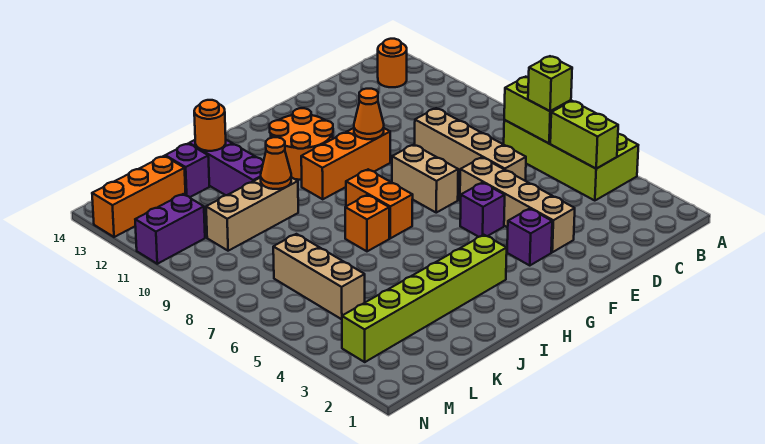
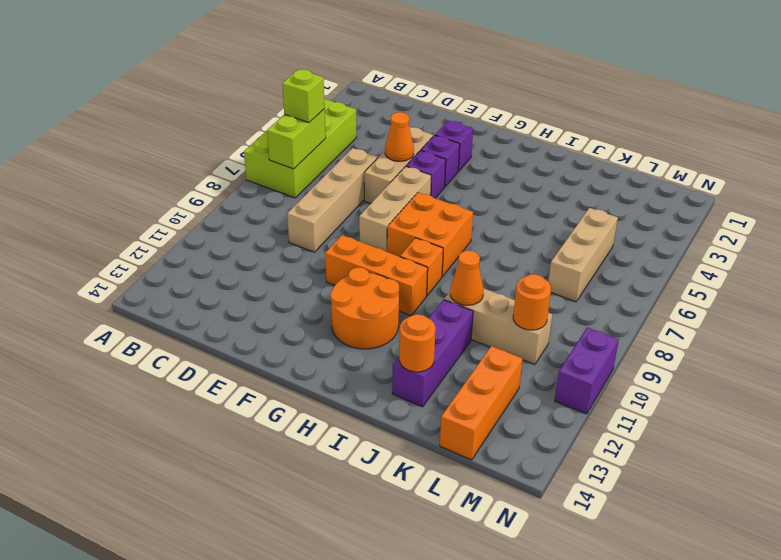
lime 1x2 brick [550,101,618,169] -> none
orange 1x1 round brick [378,39,407,87] -> orange 1x1 round brick moved to [513,274,551,330]
tan 1x4 brick [460,157,575,252] -> tan 1x3 brick [364,127,433,203]
tan 1x2 brick [392,145,458,213] -> tan 1x3 brick [359,166,431,252]
orange 1x1 cone [354,89,384,139] -> orange 1x1 cone moved to [385,112,414,161]
lime 1x6 brick [342,235,507,362] -> none
orange 1x2 brick [346,169,413,238] -> orange 2x2 brick [387,192,473,276]
orange 1x1 brick [345,195,389,251] -> orange 1x1 brick moved to [400,238,443,295]
purple 1x1 brick [165,144,209,197] -> purple 1x1 brick moved to [421,135,460,187]
orange 1x3 brick [92,156,186,237] -> orange 1x3 brick turned to [440,346,523,460]
purple 1x2 brick [135,194,205,264] -> purple 1x2 brick turned to [555,327,619,414]

